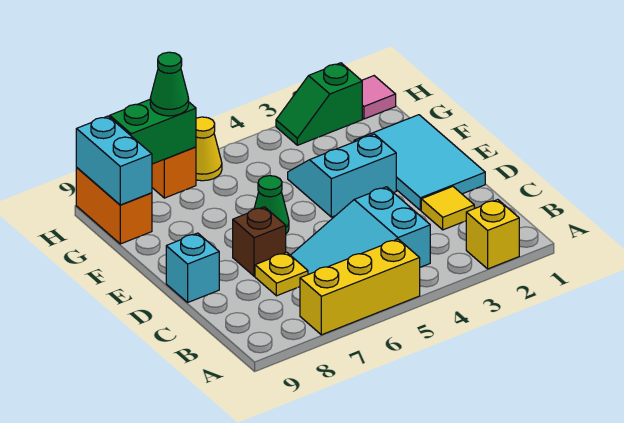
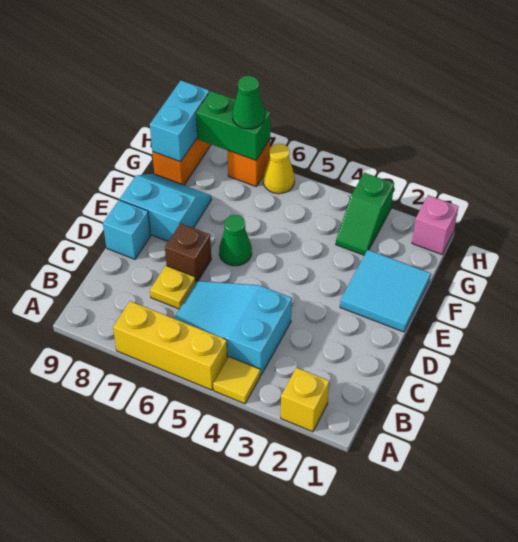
yellow 1x1 tile [421,187,474,230] -> yellow 1x1 tile moved to [213,357,260,404]
cyan 2x3 tile [354,115,485,210] -> cyan 2x2 tile [340,250,431,332]
cyan 2x2 slope [288,134,396,217] -> cyan 2x2 slope moved to [120,174,211,241]
pink 1x1 tile [361,76,396,119] -> pink 1x1 brick [412,195,459,254]
green 1x2 slope [276,63,362,145] -> green 1x2 slope turned to [336,173,394,255]

